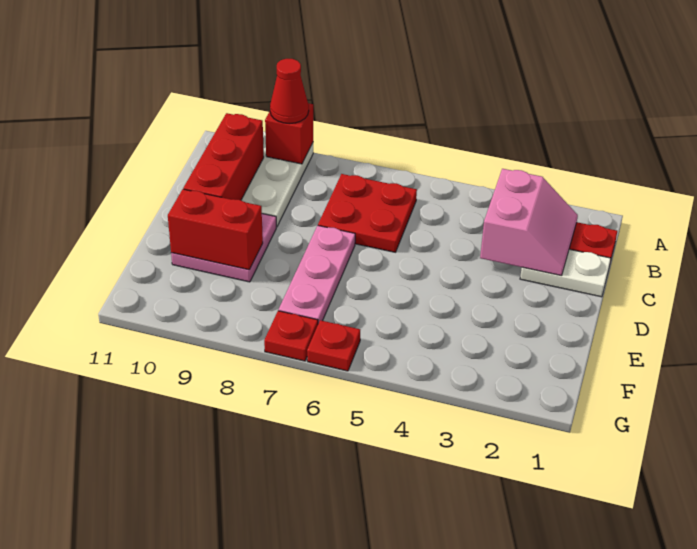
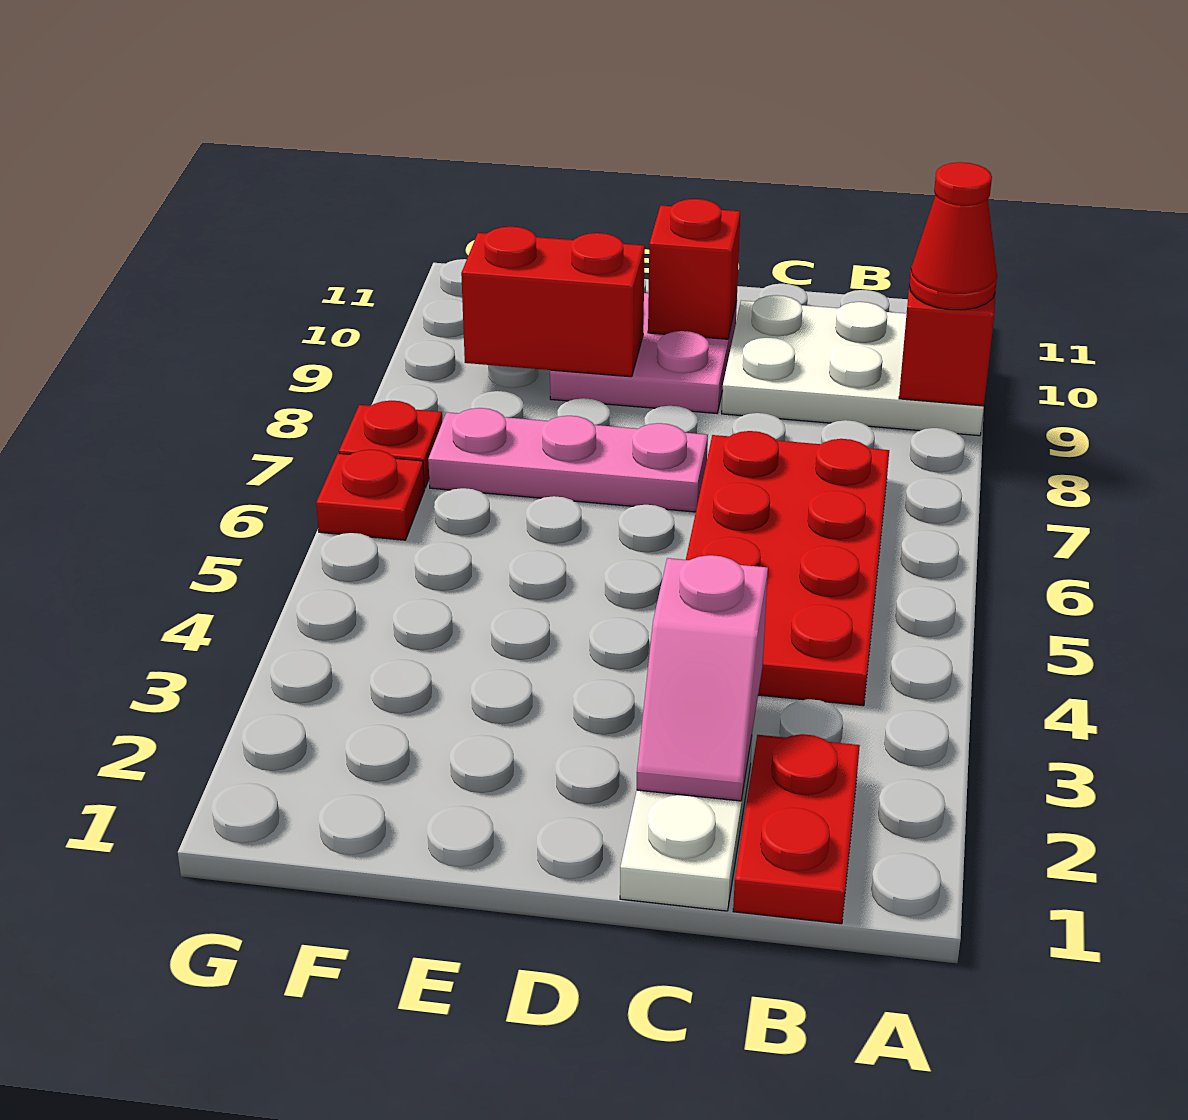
pink 2x2 slope [480,169,578,276] -> pink 1x2 slope [637,555,768,801]
red 2x2 plate [318,174,417,252] -> red 2x4 plate [686,431,889,706]
red 1x3 brick [183,113,264,200] -> red 1x1 brick [648,199,740,339]
red 1x2 brick [168,189,263,270] -> red 1x2 brick turned to [461,227,645,377]

